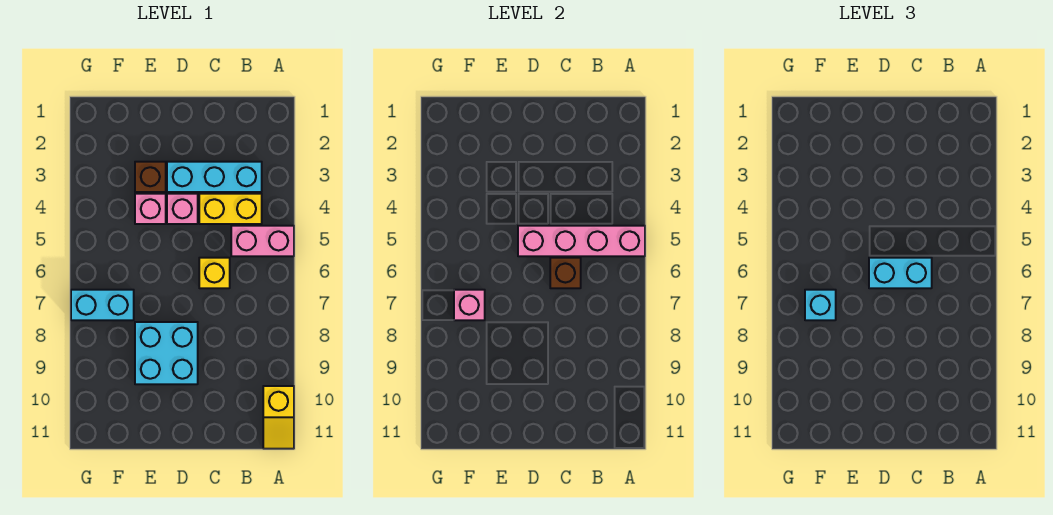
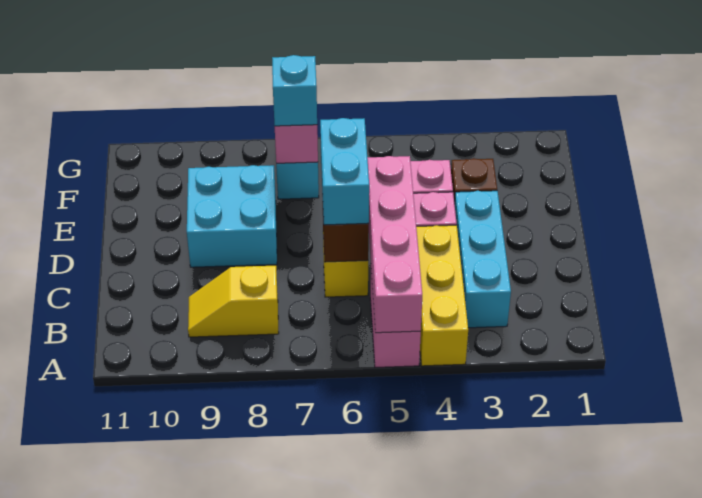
yellow 1x2 slope [263,386,294,449] -> yellow 1x2 slope moved to [188,266,279,337]
yellow 1x2 brick [199,194,262,224] -> yellow 1x3 brick [416,225,468,366]

